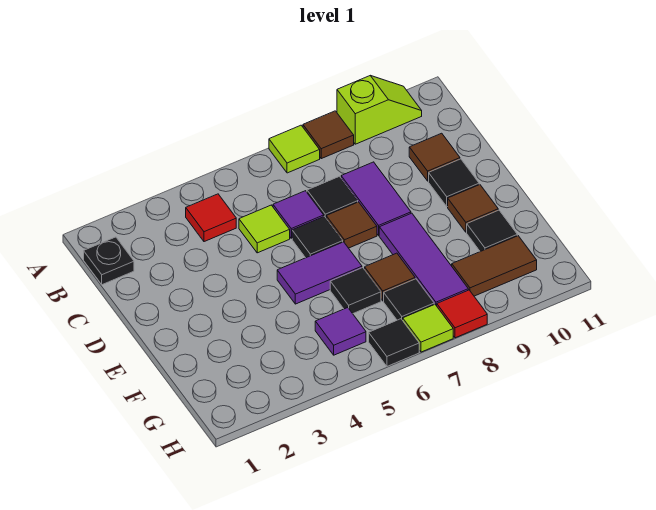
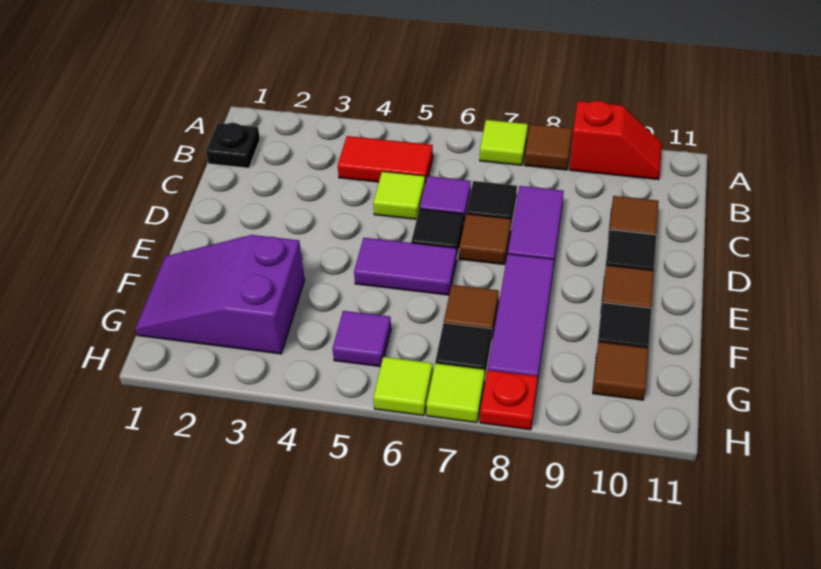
lime 1x2 slope [337,76,422,144] -> red 1x2 slope [569,101,662,179]
red 1x1 tile [186,194,236,242] -> red 1x2 tile [338,136,433,183]
none -> purple 2x3 slope [135,235,305,354]
black 1x1 tile [330,268,381,314] -> none
brown 1x2 tile [452,236,537,296] -> brown 1x1 tile [593,342,649,400]
black 1x1 tile [369,319,419,366] -> lime 1x1 tile [373,357,433,416]
red 1x1 tile [437,290,487,338] -> red 1x1 plate [480,370,538,430]

